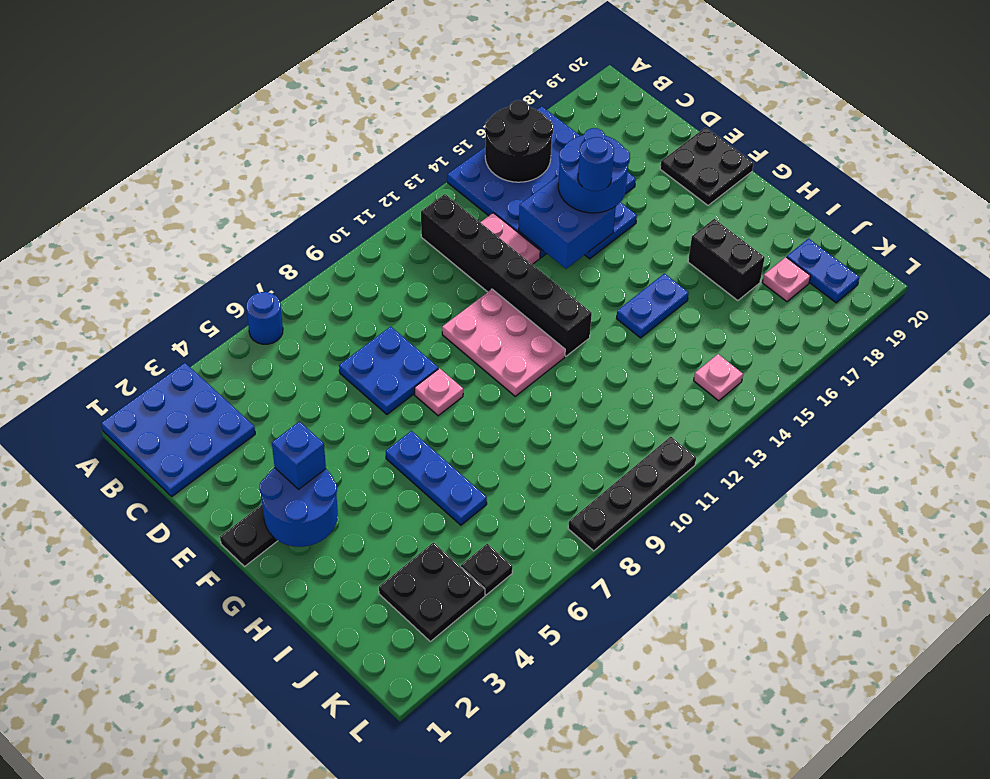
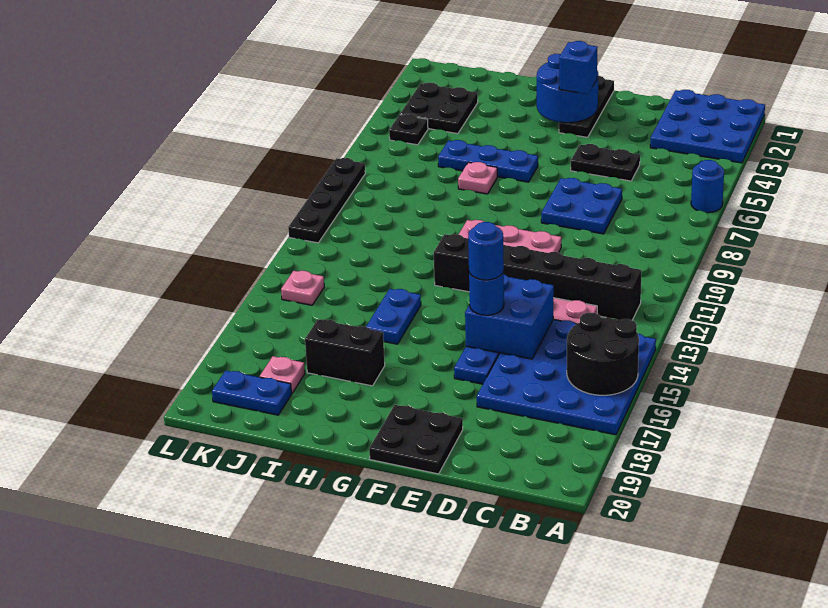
none -> black 1x2 plate [571,144,640,181]
blue 2x2 round brick [558,128,630,213] -> blue 1x1 round brick [469,271,504,315]
pink 1x1 plate [415,368,463,416] -> pink 1x1 plate moved to [458,162,497,194]

